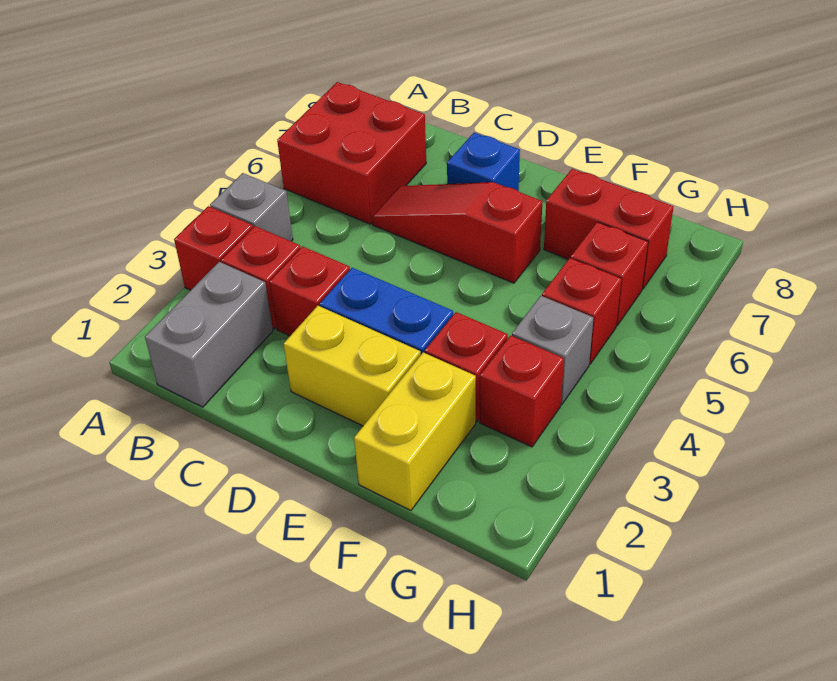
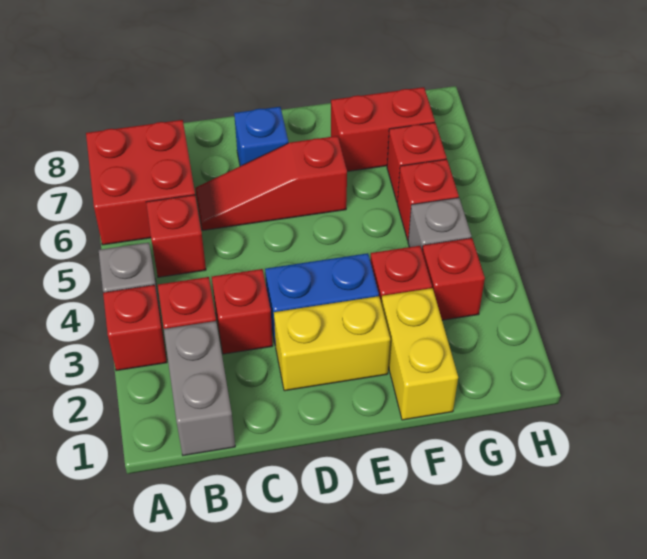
none -> red 1x1 brick [146,195,206,277]

